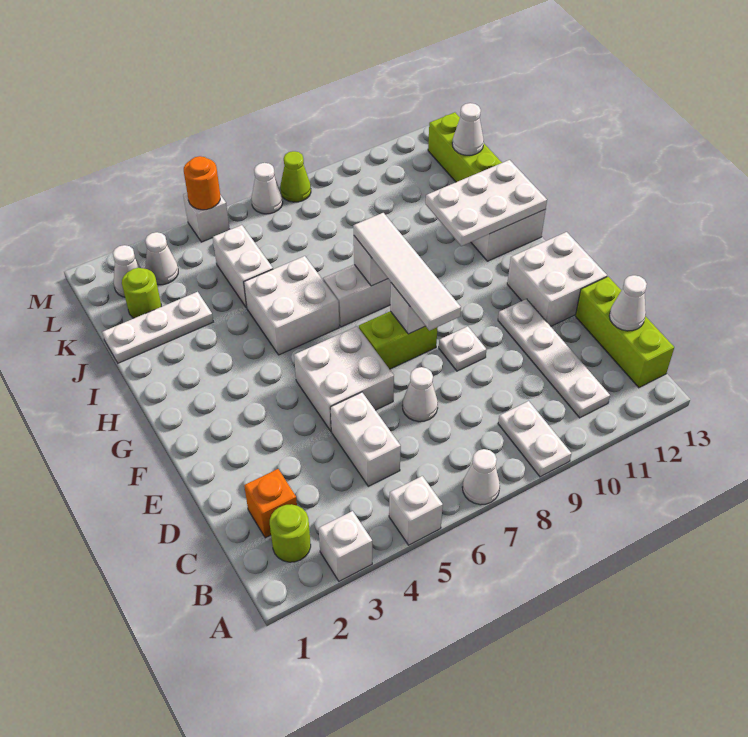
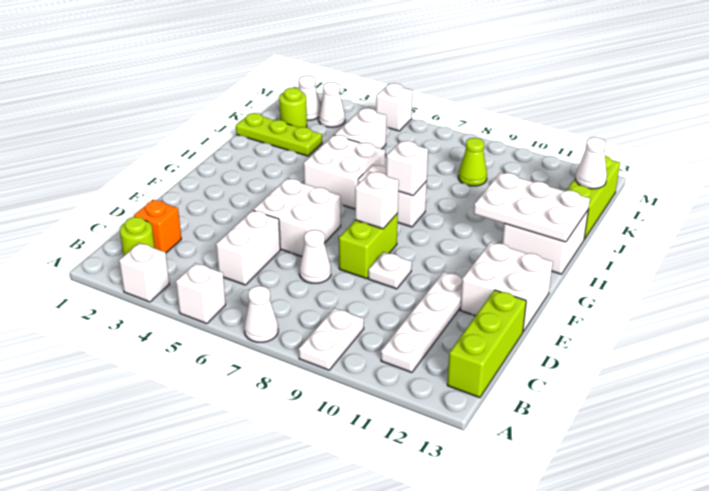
white 1x1 cone [609,275,647,331] -> none
white 1x4 tile [353,213,461,331] -> none
lime 1x2 brick [359,311,438,369] -> lime 1x2 brick turned to [339,213,398,279]
white 1x3 plate [102,292,213,363] -> lime 1x3 plate [236,113,322,156]
orange 1x1 round brick [184,156,220,210] -> none
white 1x1 cone [252,163,283,214] -> none
lime 1x1 cone [280,151,311,202] -> lime 1x1 cone moved to [458,138,487,186]

